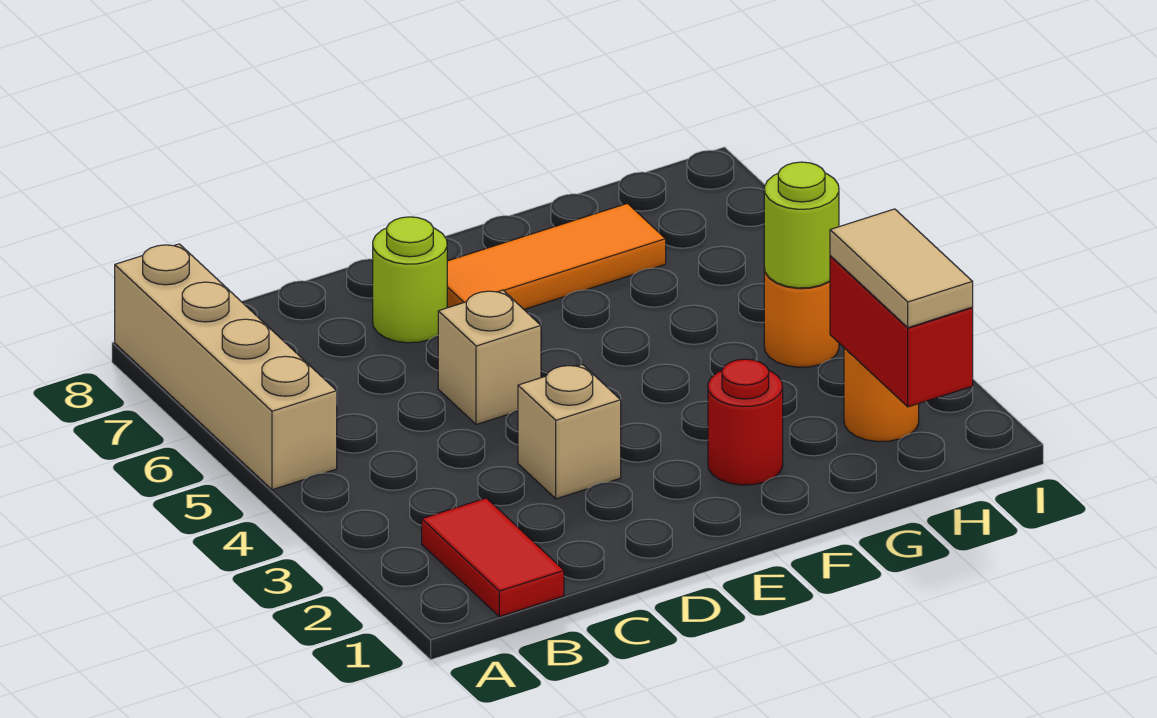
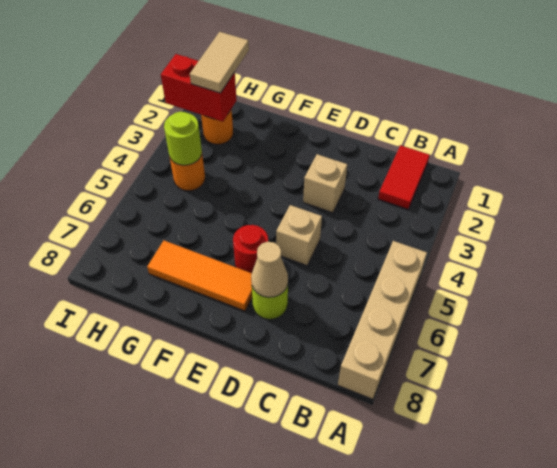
none -> tan 1x1 cone [251,242,288,297]
red 1x1 round brick [708,359,783,485] -> red 1x1 round brick moved to [233,225,268,273]
red 1x2 brick [830,256,973,407] -> red 1x2 brick turned to [161,54,237,122]

